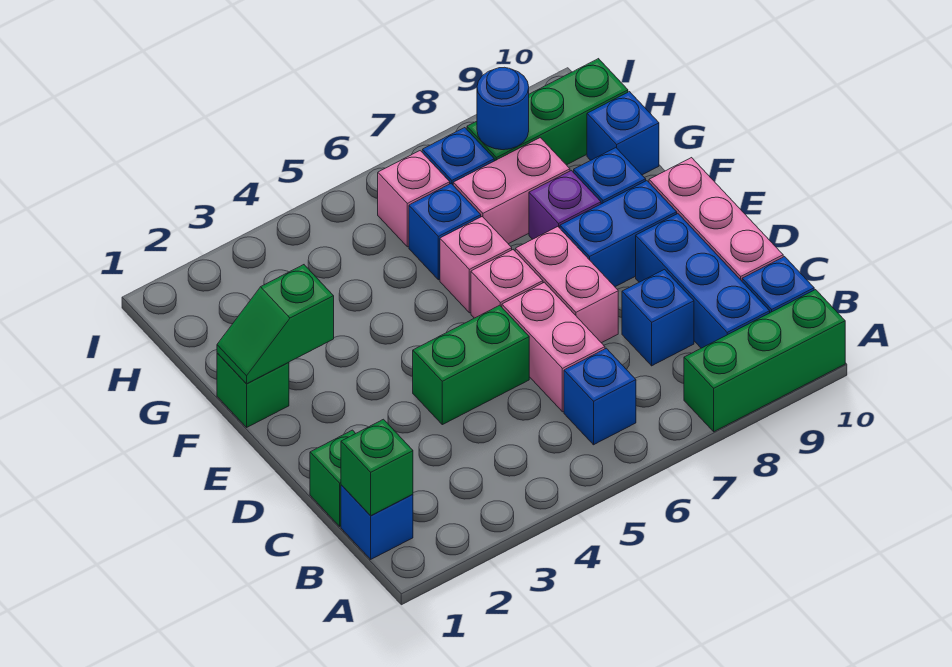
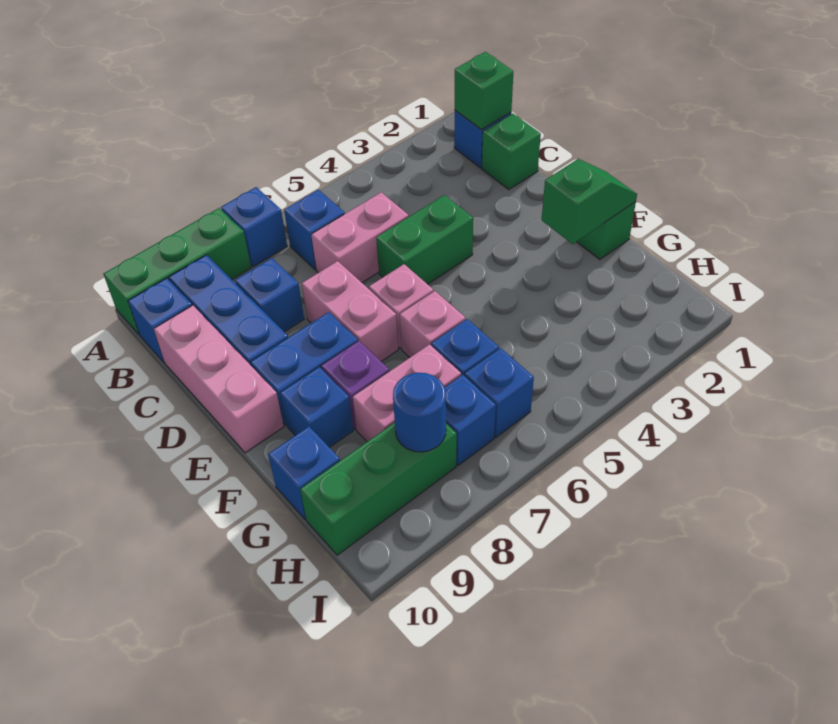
none -> blue 1x1 brick [221,187,287,267]
pink 1x2 brick [502,282,605,412] -> pink 1x2 brick turned to [311,192,409,283]
pink 1x1 brick [378,151,450,247] -> blue 1x1 brick [465,348,534,437]

